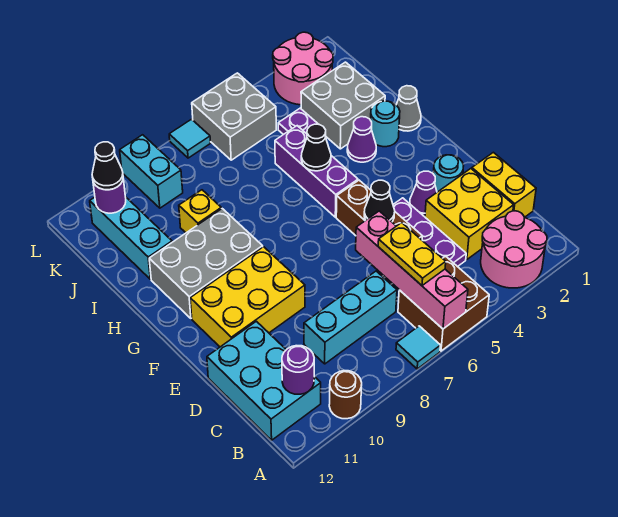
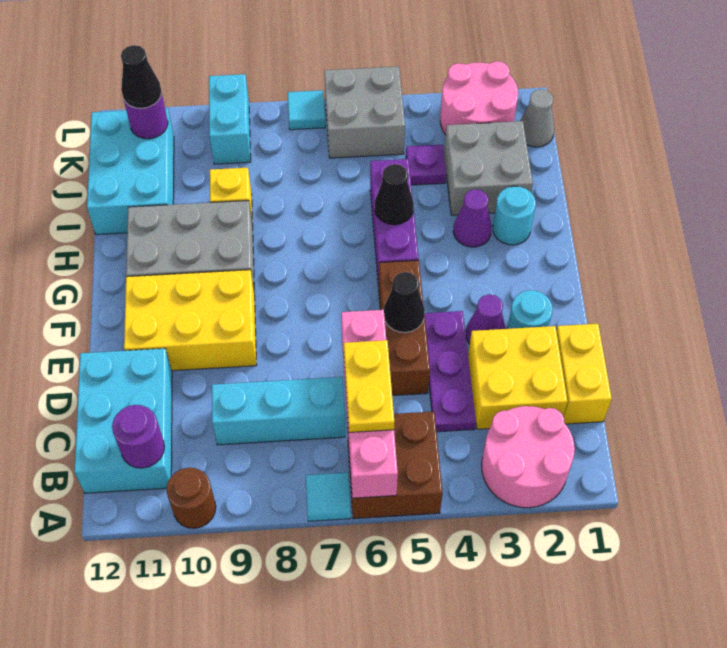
grey 1x1 cone [396,86,421,131] -> grey 1x1 cone moved to [520,89,554,147]
cyan 1x3 brick [90,197,172,279] -> cyan 2x3 brick [87,108,174,235]

